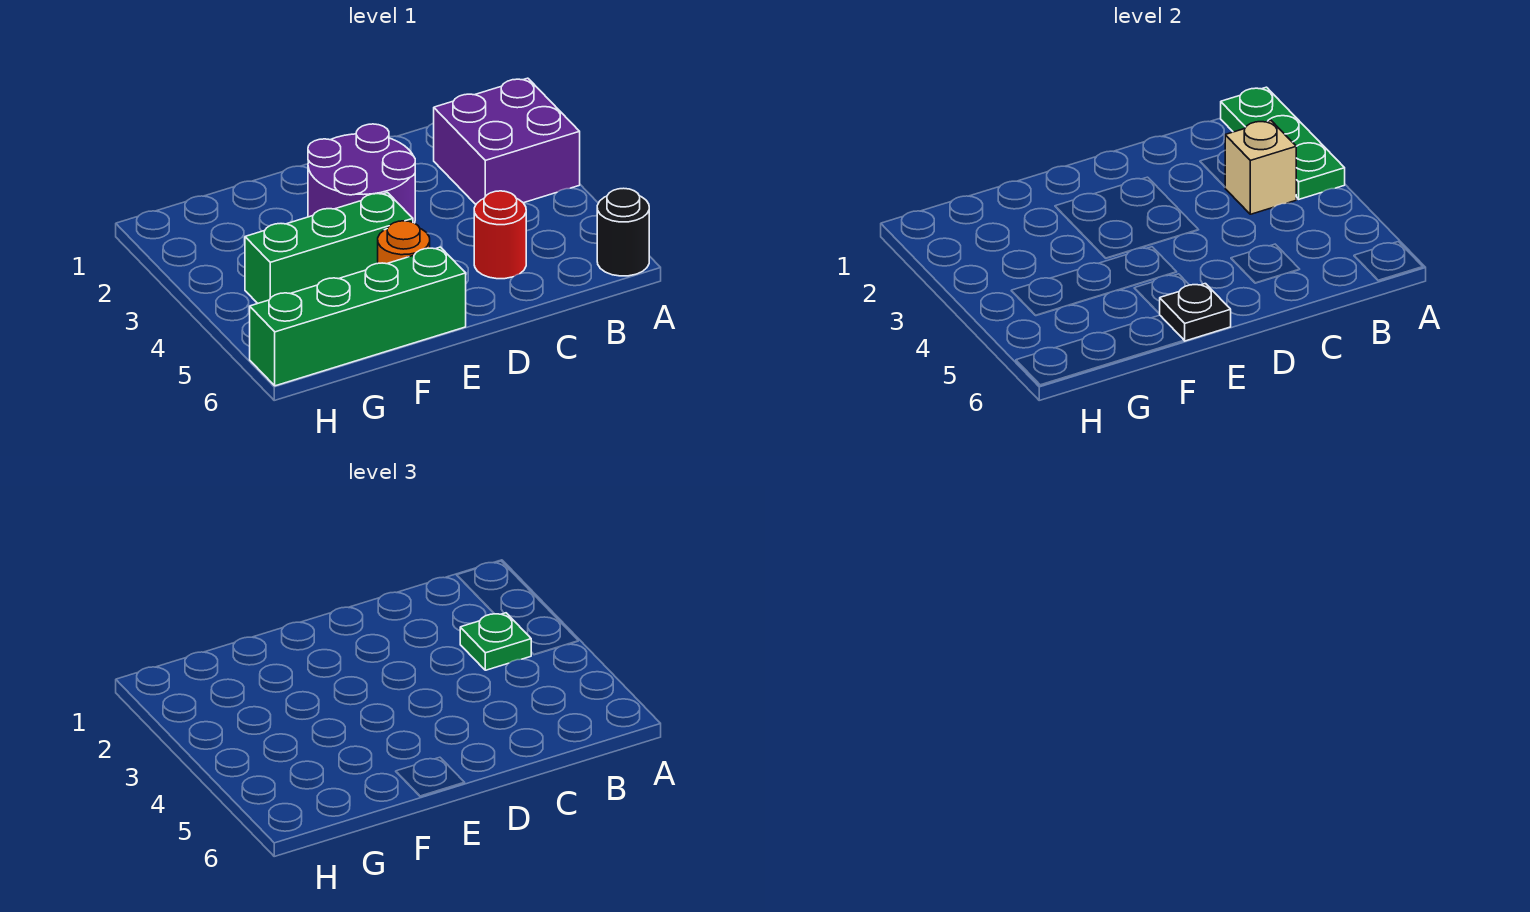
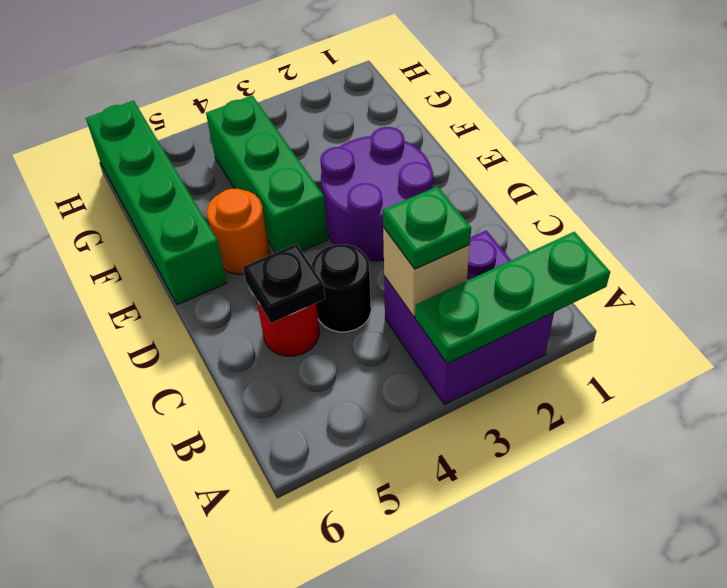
black 1x1 round brick [597,188,649,276] -> black 1x1 round brick moved to [312,244,371,332]
black 1x1 plate [1160,284,1231,341] -> black 1x1 plate moved to [243,244,325,323]

